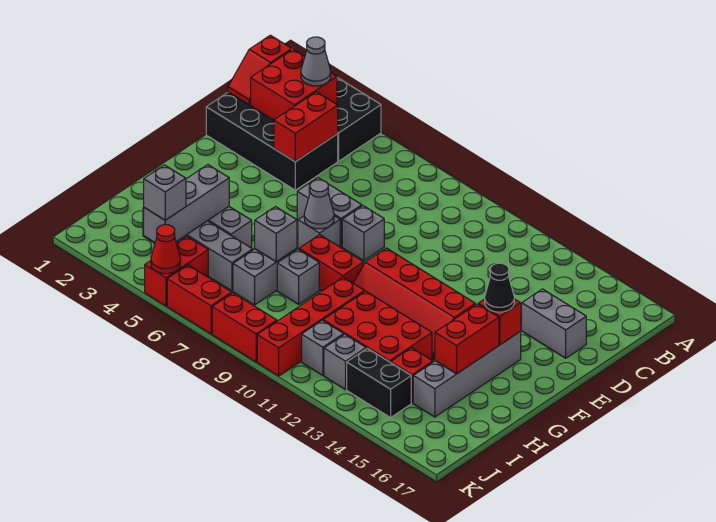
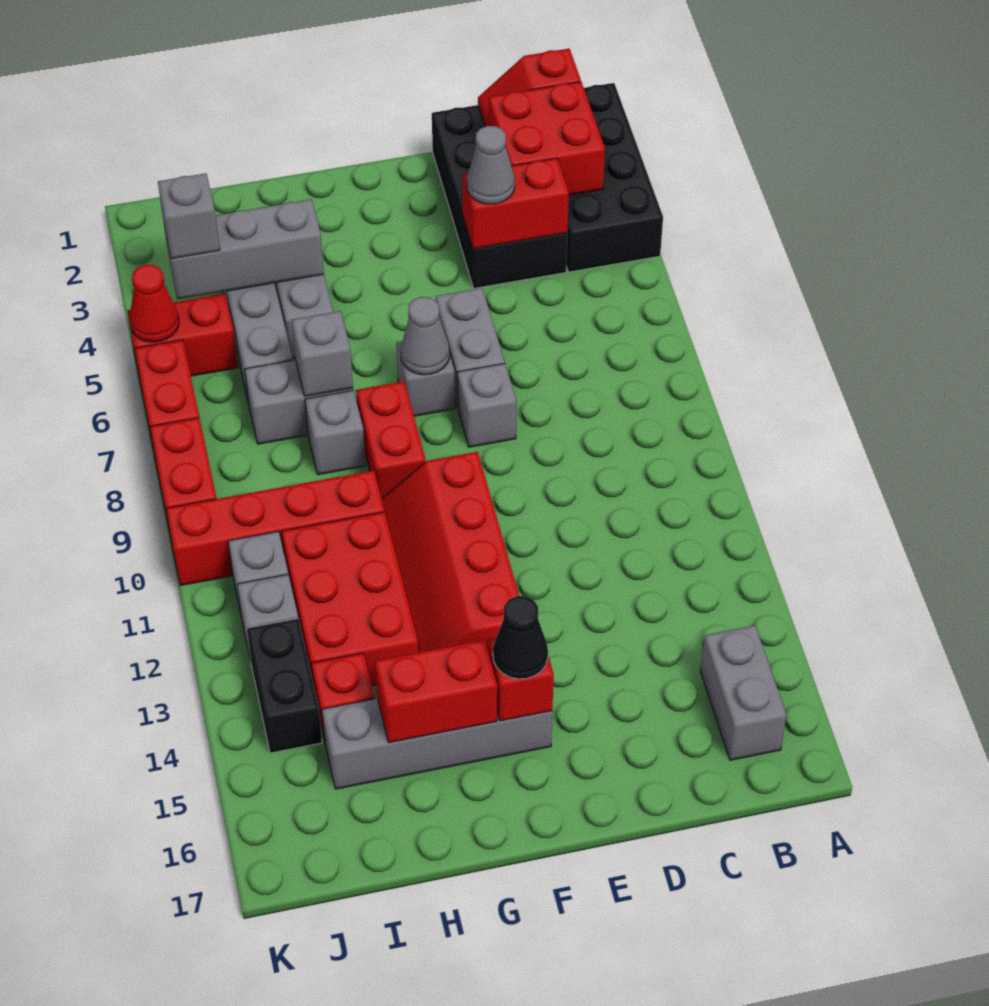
grey 1x1 cone [301,37,331,86] -> grey 1x1 cone moved to [467,126,515,204]
grey 1x2 brick [522,289,586,358] -> grey 1x2 brick moved to [700,625,786,760]

